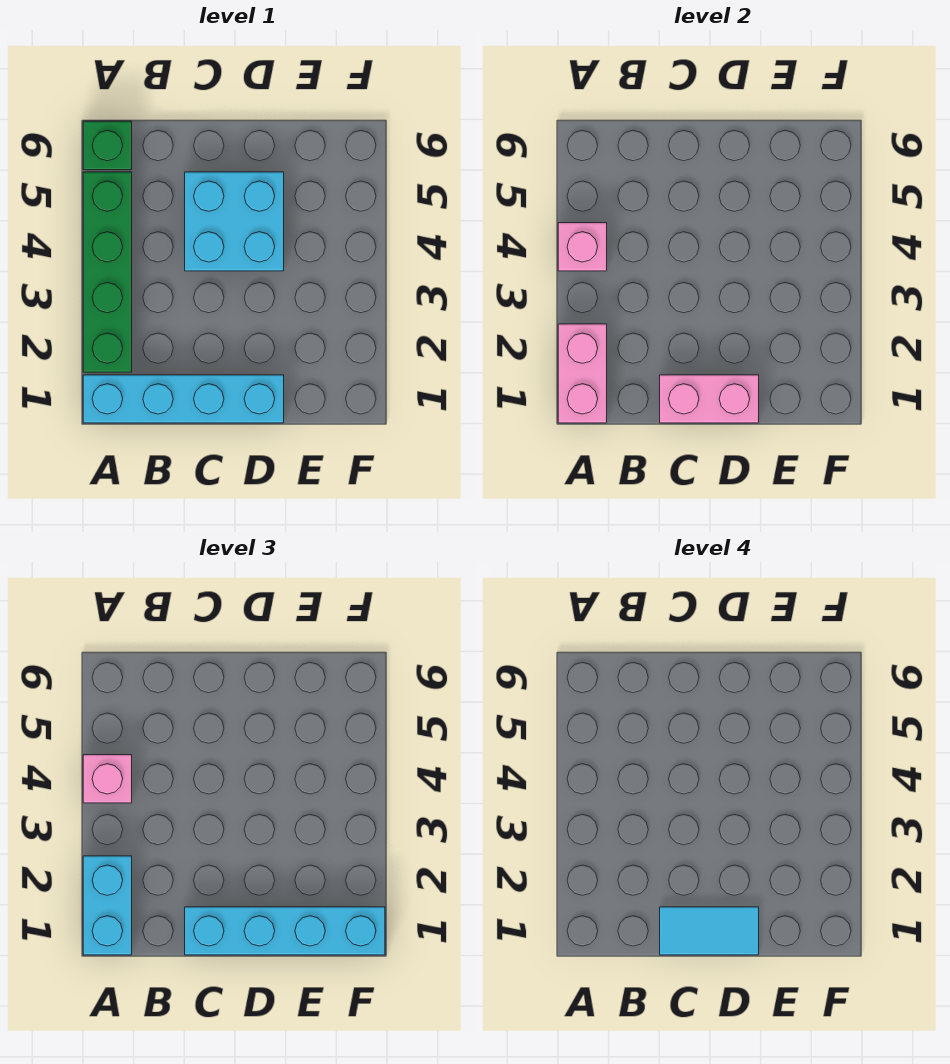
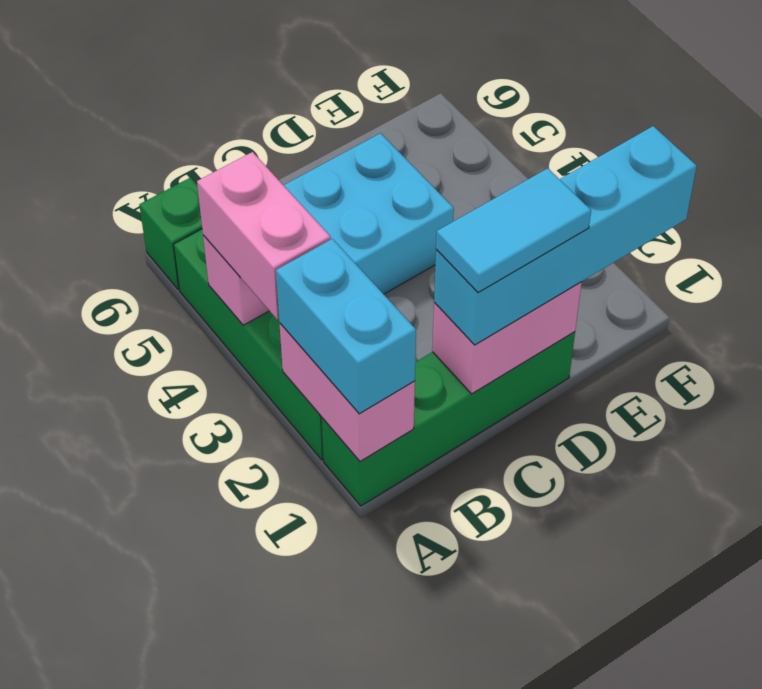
cyan 1x4 brick [83,375,284,423] -> green 1x4 brick [322,332,575,506]
pink 1x1 brick [83,755,132,803] -> pink 1x2 brick [197,152,331,320]

